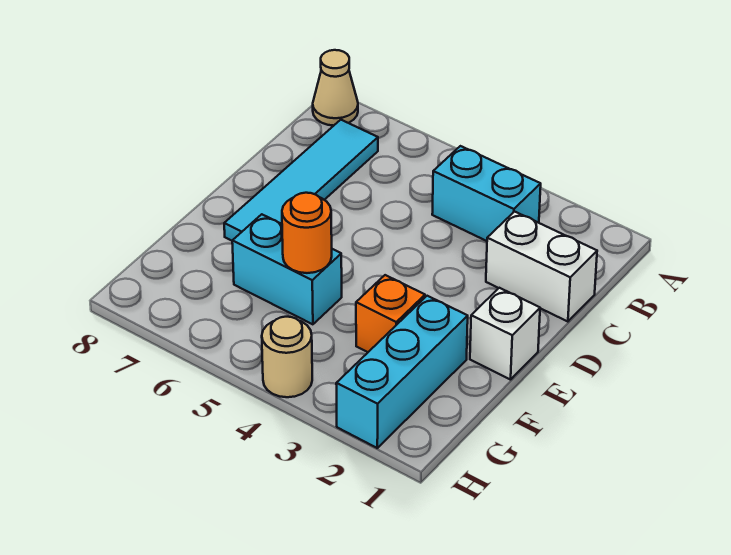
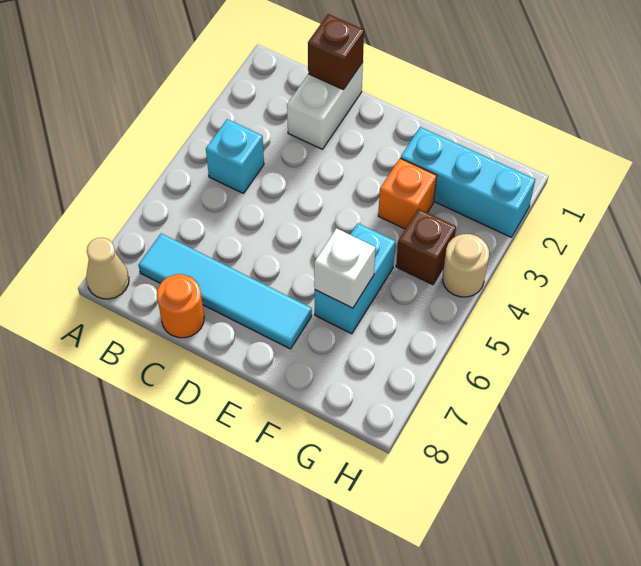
cyan 1x2 brick [432,146,541,241] -> cyan 1x1 brick [206,119,264,194]
none -> brown 1x1 brick [308,14,364,90]
white 1x1 brick [470,288,540,380] -> white 1x1 brick moved to [314,228,376,308]
orange 1x1 round brick [282,193,332,273] -> orange 1x1 round brick moved to [157,274,204,338]
none -> brown 1x1 brick [396,209,456,285]

